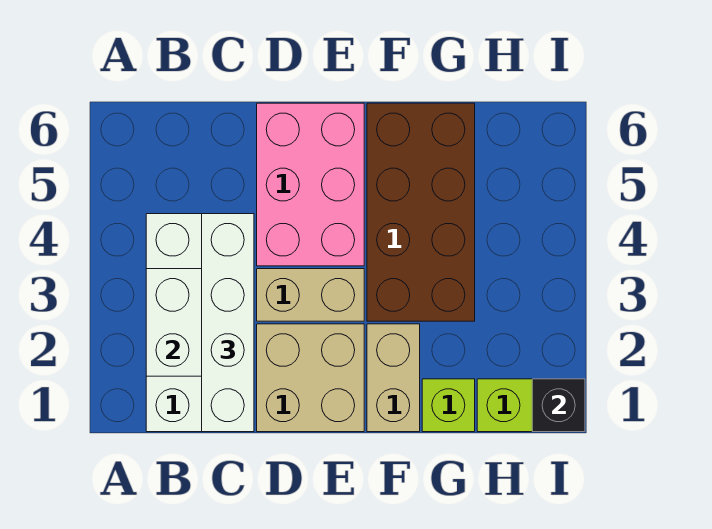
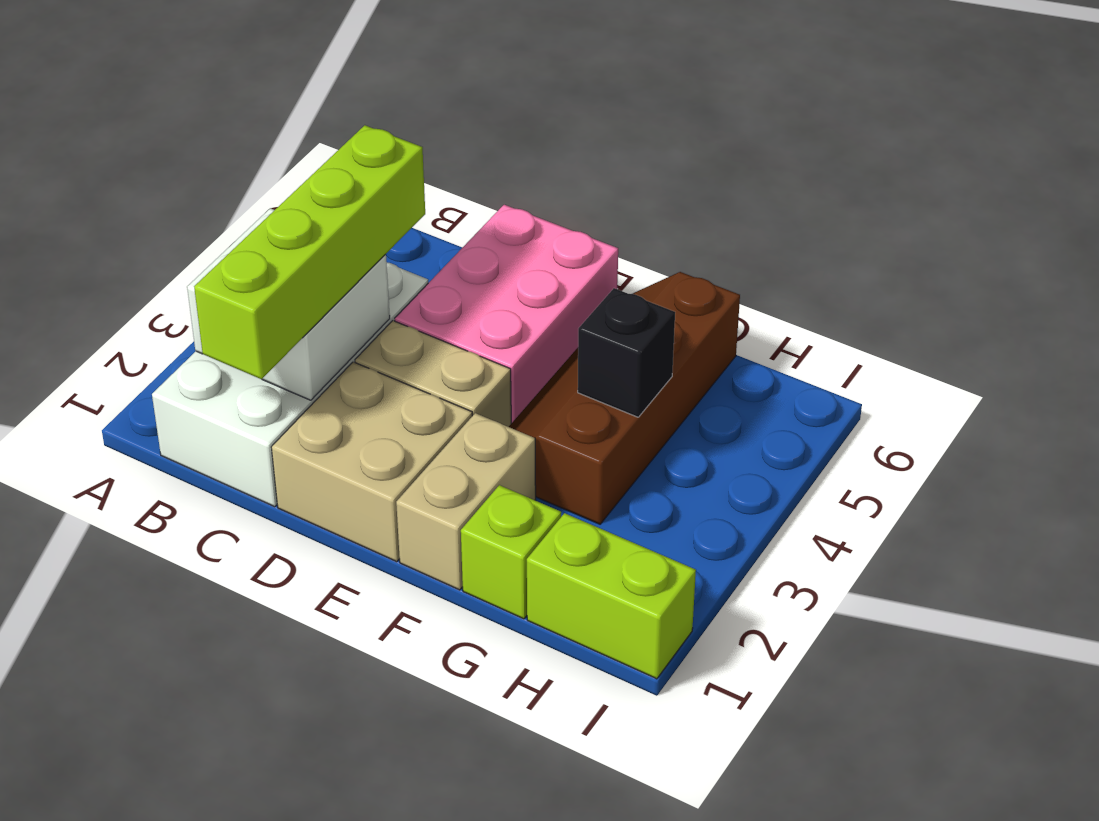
white 1x4 brick [202,214,254,432] -> lime 1x4 brick [194,125,425,379]
brown 2x4 brick [367,103,475,321] -> brown 2x4 slope [509,272,740,524]
black 1x1 brick [532,379,585,432] -> black 1x1 brick moved to [578,288,675,417]

